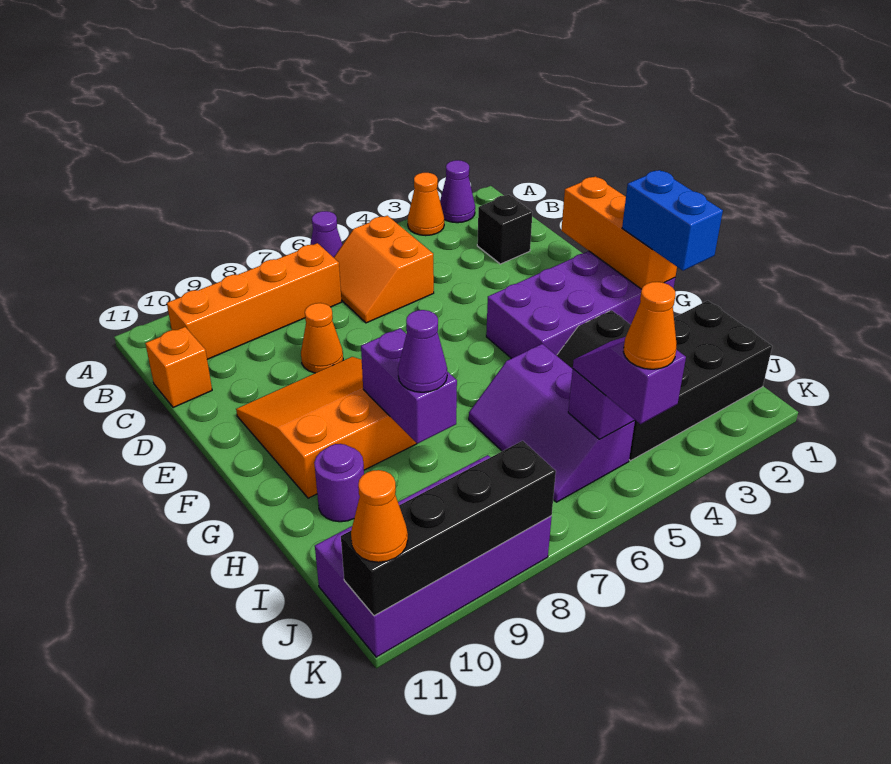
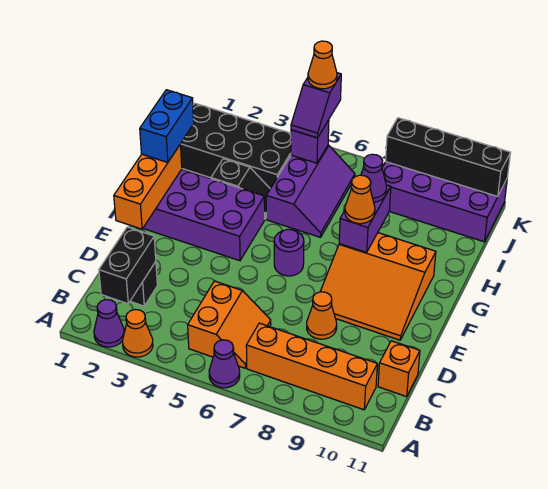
none -> black 1x2 brick [99,227,156,304]
purple 1x1 round brick [314,444,364,522] -> purple 1x1 round brick moved to [274,229,304,276]
orange 1x1 cone [351,470,408,562] -> orange 1x1 cone moved to [345,175,375,224]

